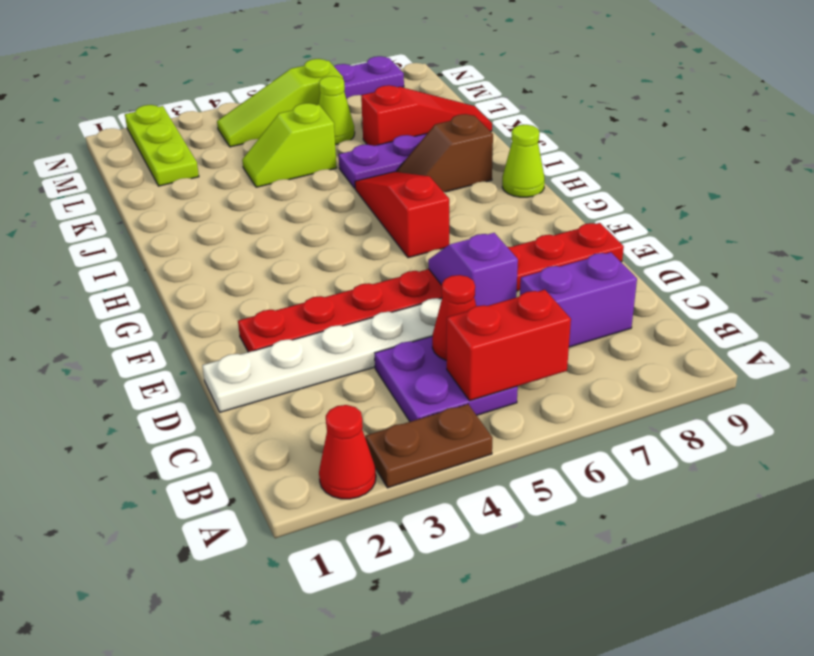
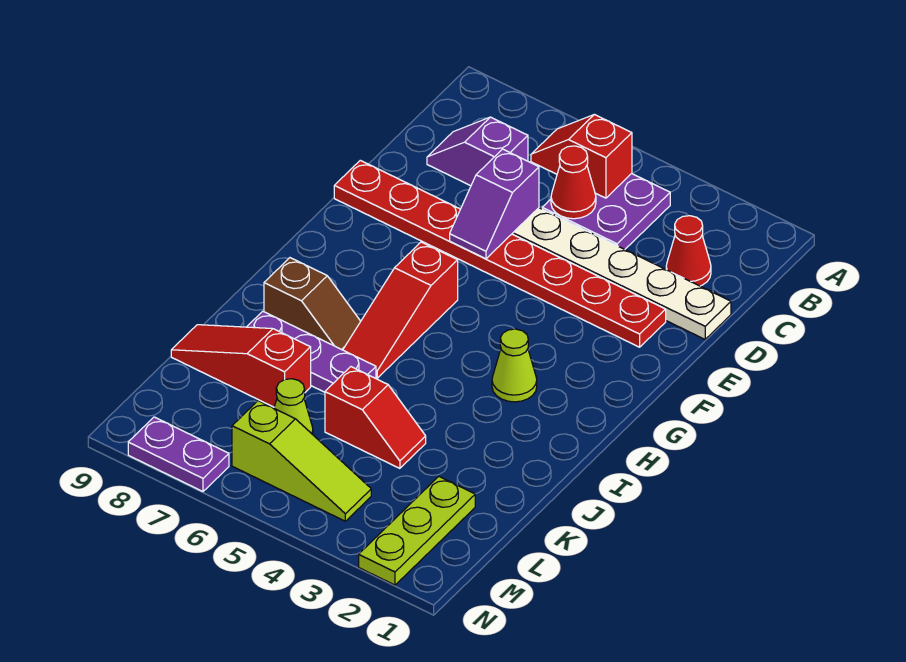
red 1x1 cone [319,405,376,499] -> red 1x1 cone moved to [666,216,711,286]
brown 1x2 plate [365,404,492,488] -> none
red 1x2 brick [447,290,571,401] -> red 1x2 slope [531,114,632,198]
purple 1x2 brick [520,252,637,347] -> purple 1x2 slope [427,117,528,186]
lime 1x1 cone [502,125,545,197] -> lime 1x1 cone moved to [492,329,537,402]
lime 1x2 slope [242,103,337,187] -> red 1x2 slope [325,367,426,468]

